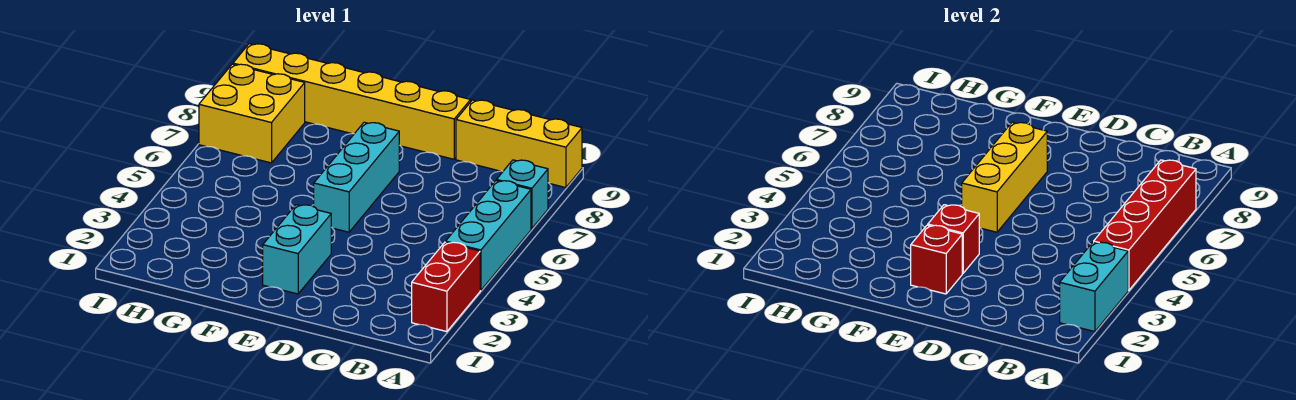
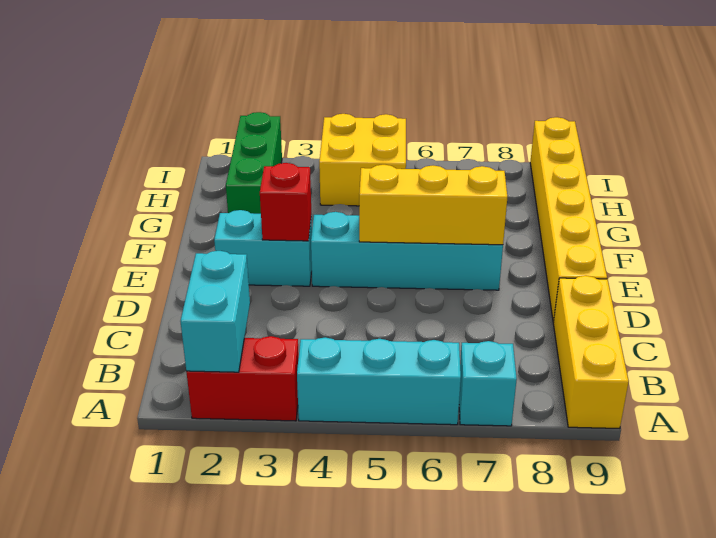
cyan 1x2 brick [1060,242,1128,332] -> cyan 1x2 brick turned to [180,251,250,372]
red 1x4 brick [1094,160,1196,290] -> none
red 1x1 brick [911,225,962,294] -> none
cyan 1x3 brick [314,122,399,232] -> cyan 1x4 brick [311,212,503,290]
none -> green 1x3 brick [226,112,282,214]
yellow 2x2 brick [199,64,305,163] -> yellow 2x2 brick moved to [319,114,406,206]

